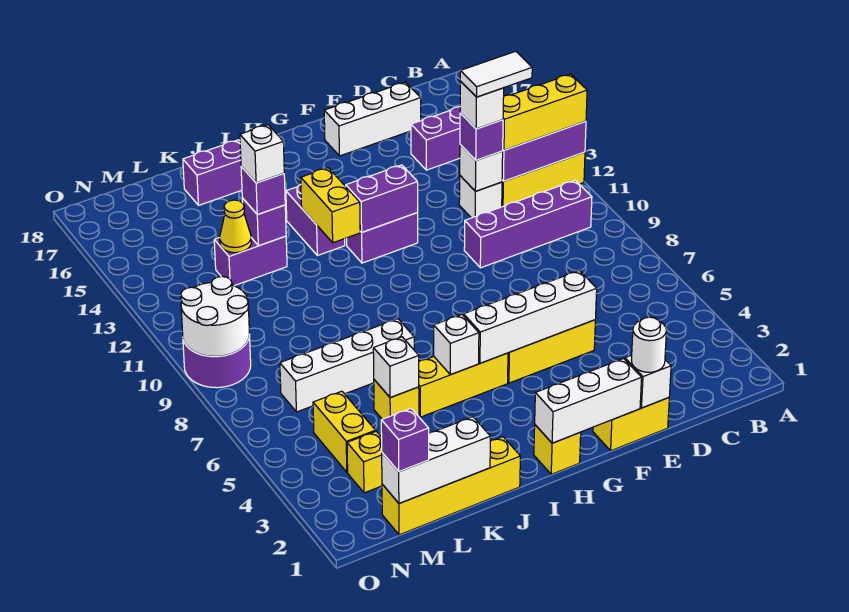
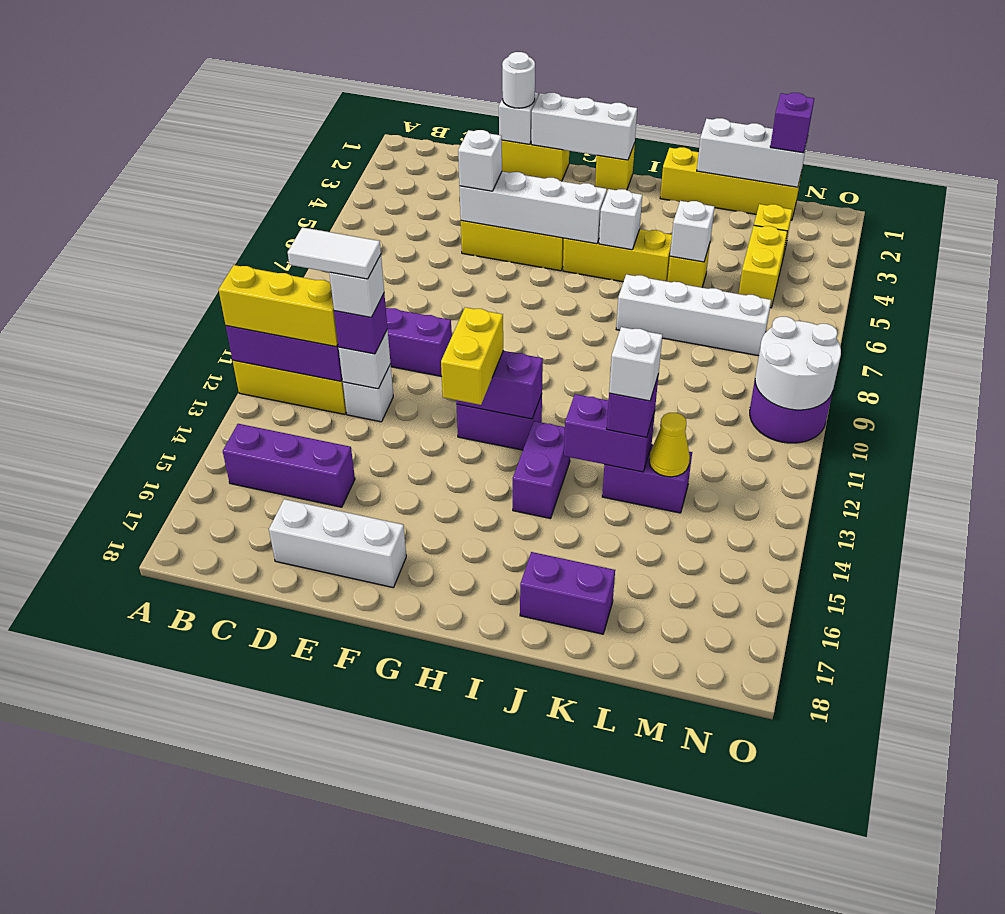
none -> white 1x1 brick [458,130,502,191]
yellow 1x2 brick [301,168,360,243] -> yellow 1x2 brick moved to [441,307,503,405]
purple 1x1 brick [242,198,286,246] -> purple 1x2 brick [564,394,655,472]

